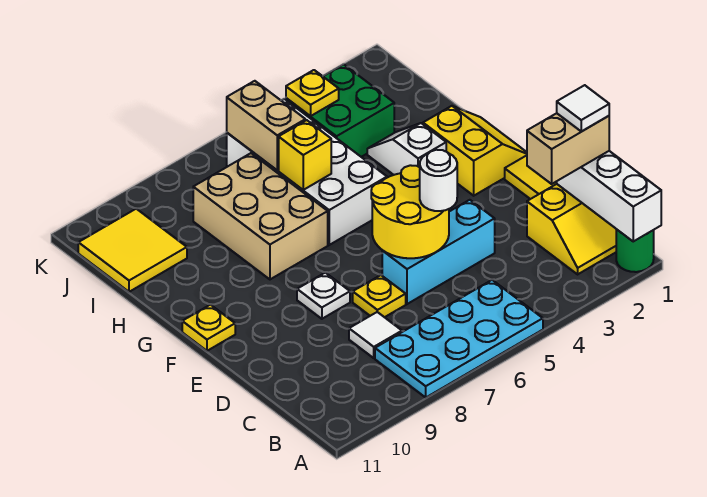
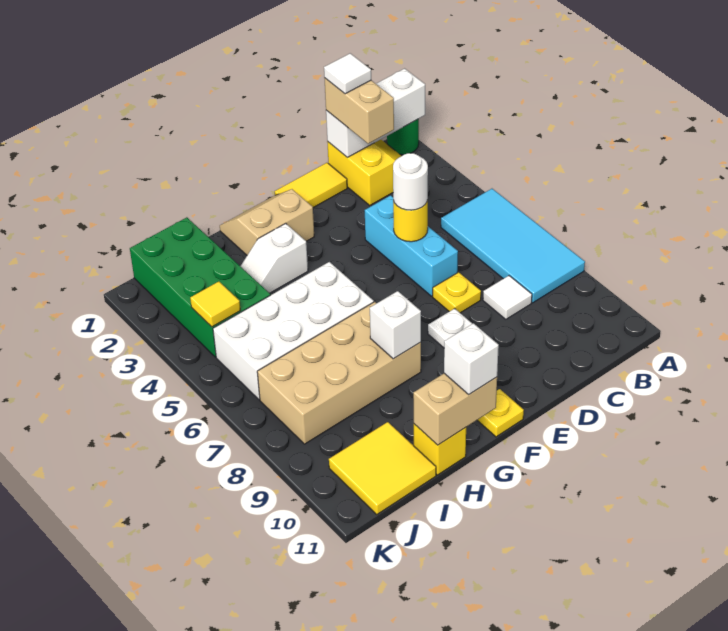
cyan 2x4 plate [375,280,543,397] -> cyan 2x4 tile [441,189,585,303]
yellow 2x2 round brick [371,165,449,258] -> yellow 1x1 round brick [393,200,428,242]
yellow 2x2 slope [423,106,527,196] -> tan 2x2 slope [220,189,314,255]
tan 2x3 brick [193,153,328,279] -> tan 2x4 brick [257,302,421,444]
none -> white 1x1 brick [370,291,421,359]
none -> white 1x1 brick [444,323,499,394]
yellow 1x1 brick [279,120,331,190] -> yellow 1x1 brick moved to [414,424,466,475]
green 2x2 brick [286,64,394,157] -> green 2x4 brick [130,217,270,357]
tan 1x2 brick [227,81,305,170] -> tan 1x2 brick moved to [413,373,497,445]
yellow 1x1 plate [286,70,339,116] -> yellow 1x1 tile [190,281,241,327]

